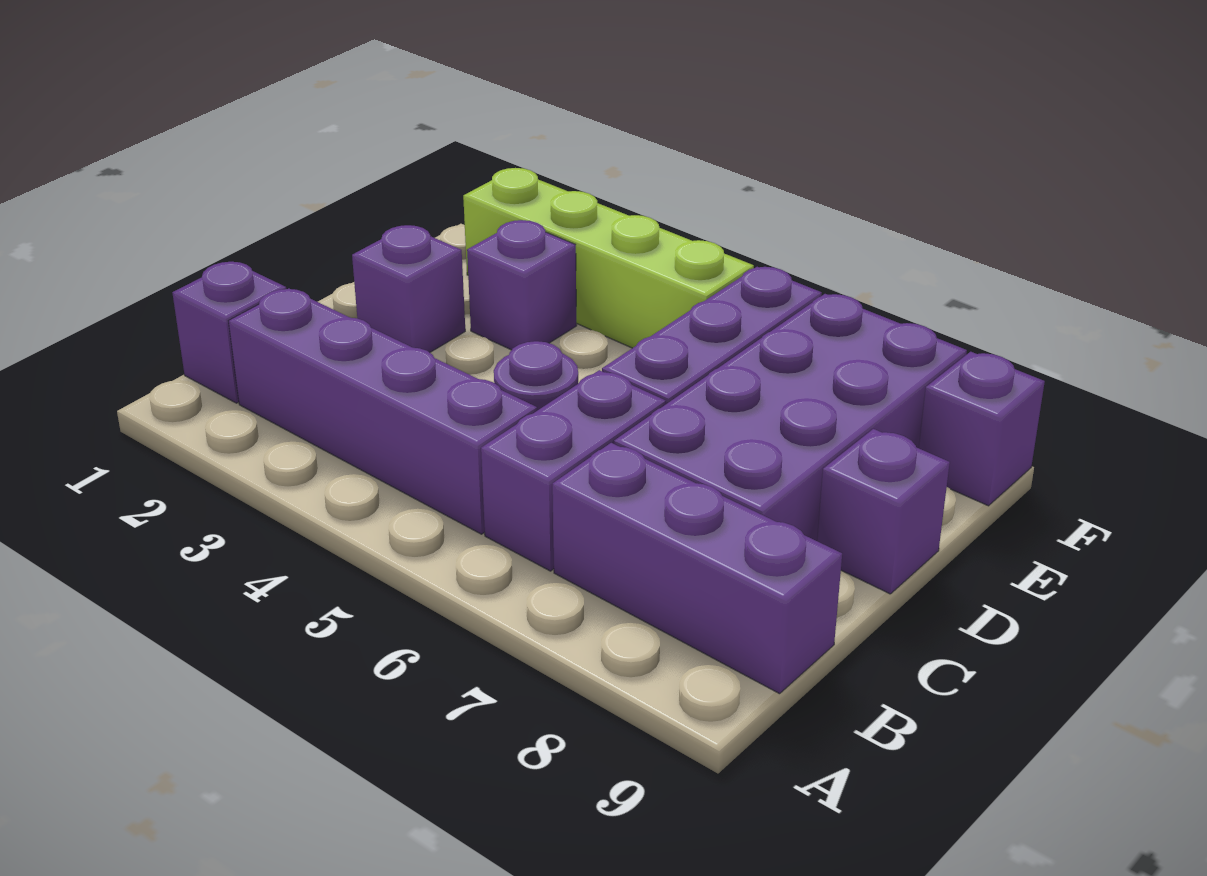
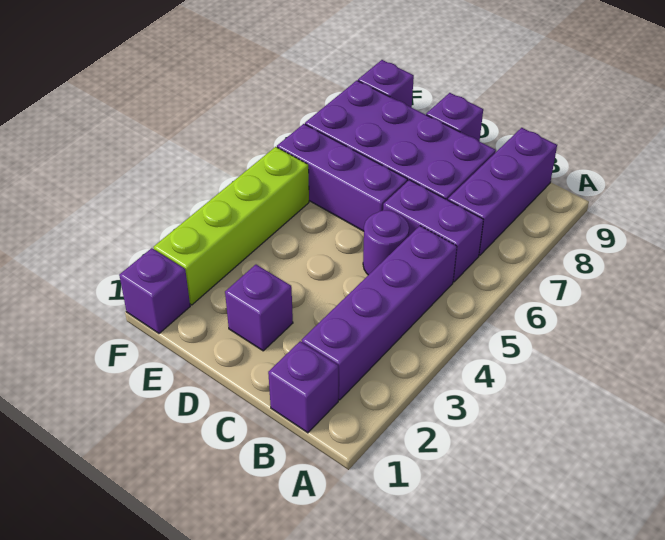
purple 1x1 brick [467,220,577,350] -> purple 1x1 brick moved to [119,248,190,333]

